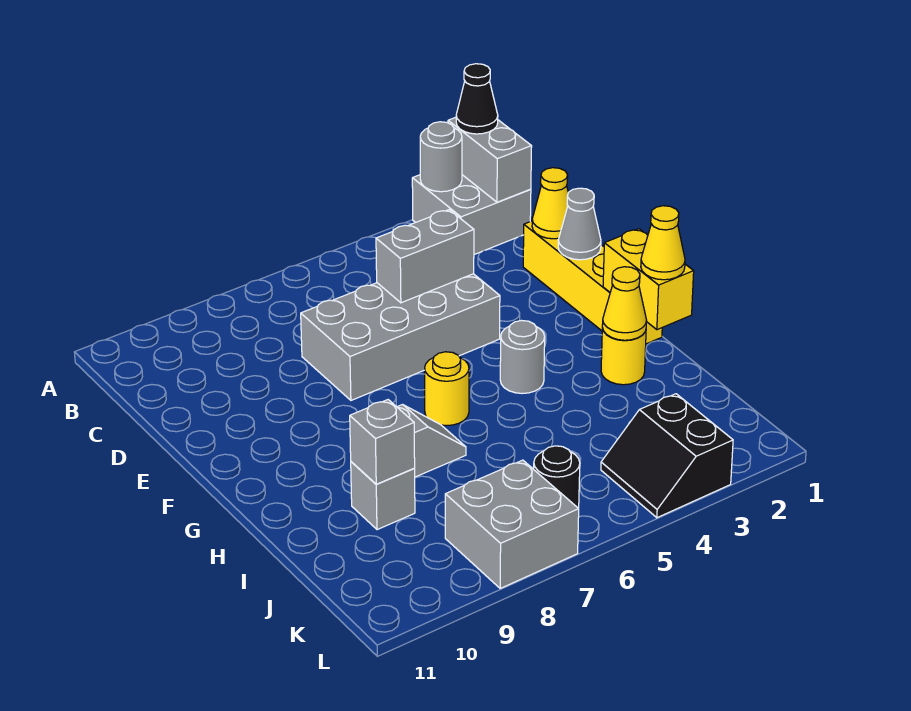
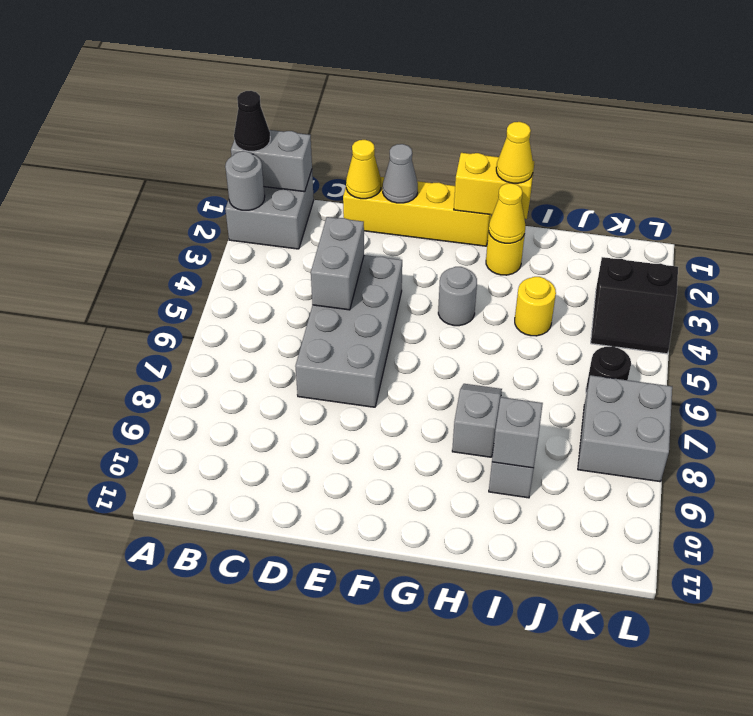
yellow 1x1 round brick [425,352,469,426] -> yellow 1x1 round brick moved to [515,277,556,336]

